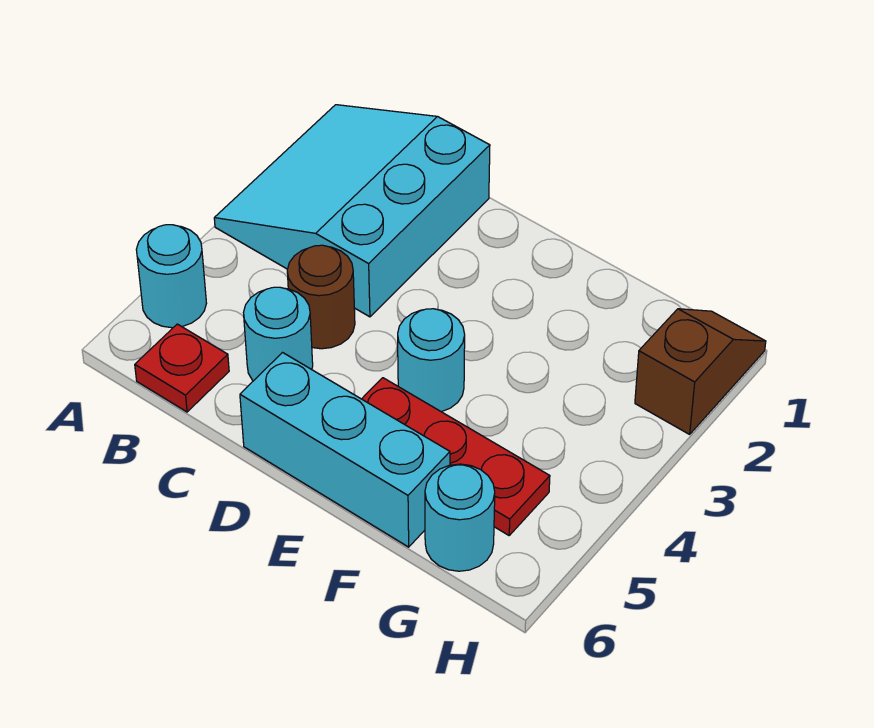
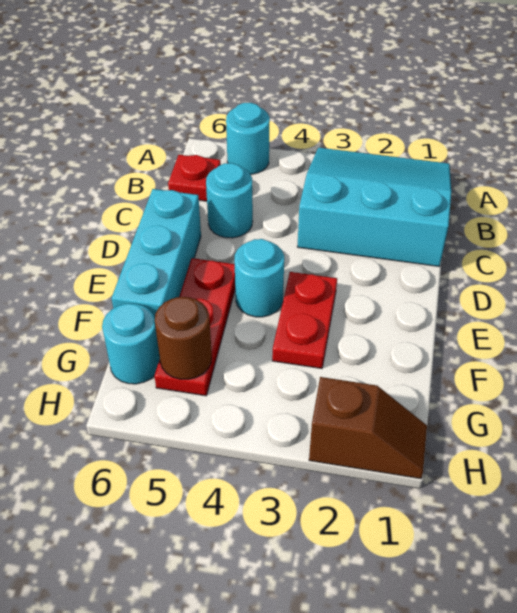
brown 1x1 round brick [287,245,355,349] -> brown 1x1 round brick moved to [155,297,212,379]
none -> red 1x2 plate [272,272,337,369]

